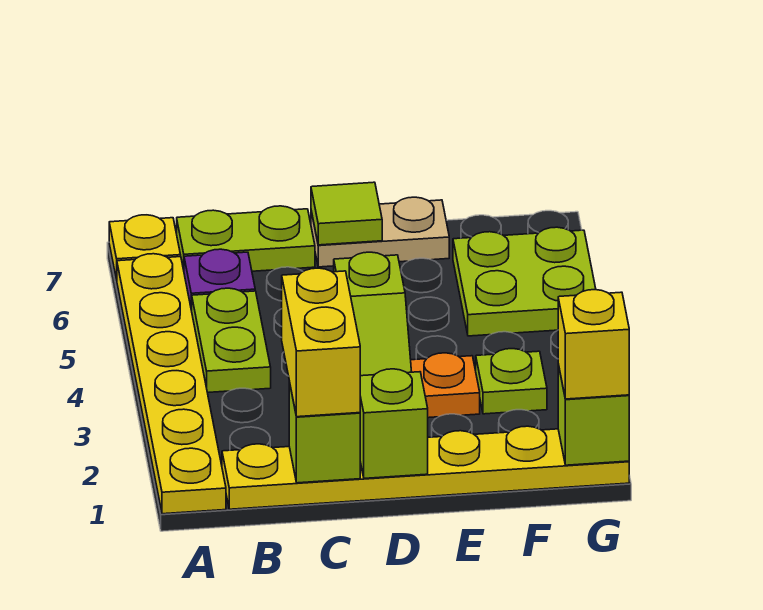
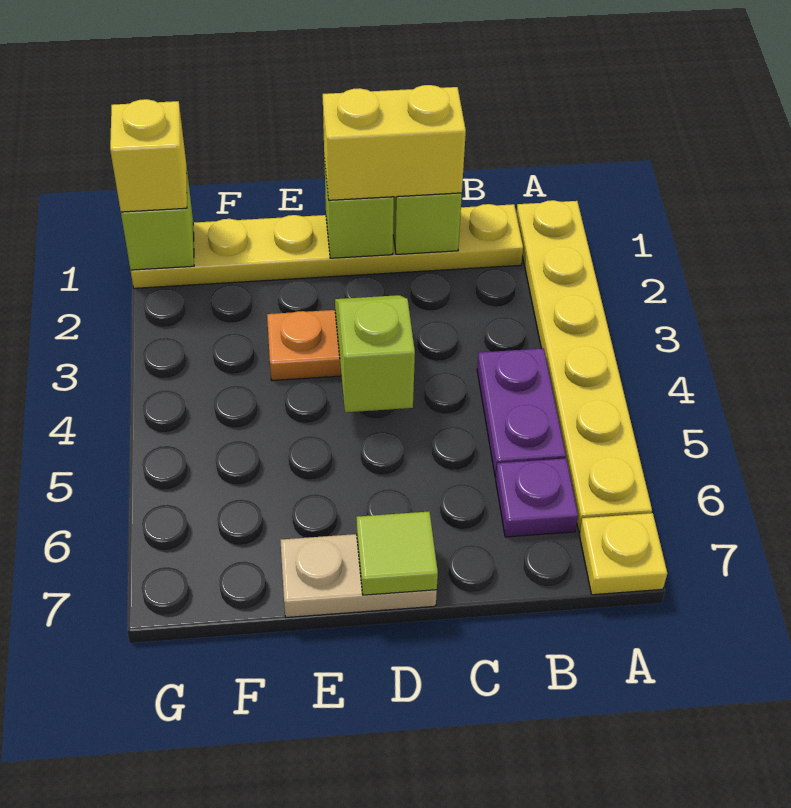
lime 1x2 plate [192,288,271,393] -> purple 1x2 plate [477,348,566,477]
lime 1x2 plate [177,206,315,271] -> none
yellow 1x2 brick [282,268,360,417] -> yellow 1x2 brick turned to [323,85,466,200]
lime 1x1 plate [476,349,547,414] -> none
lime 2x2 plate [453,227,596,336] -> none

